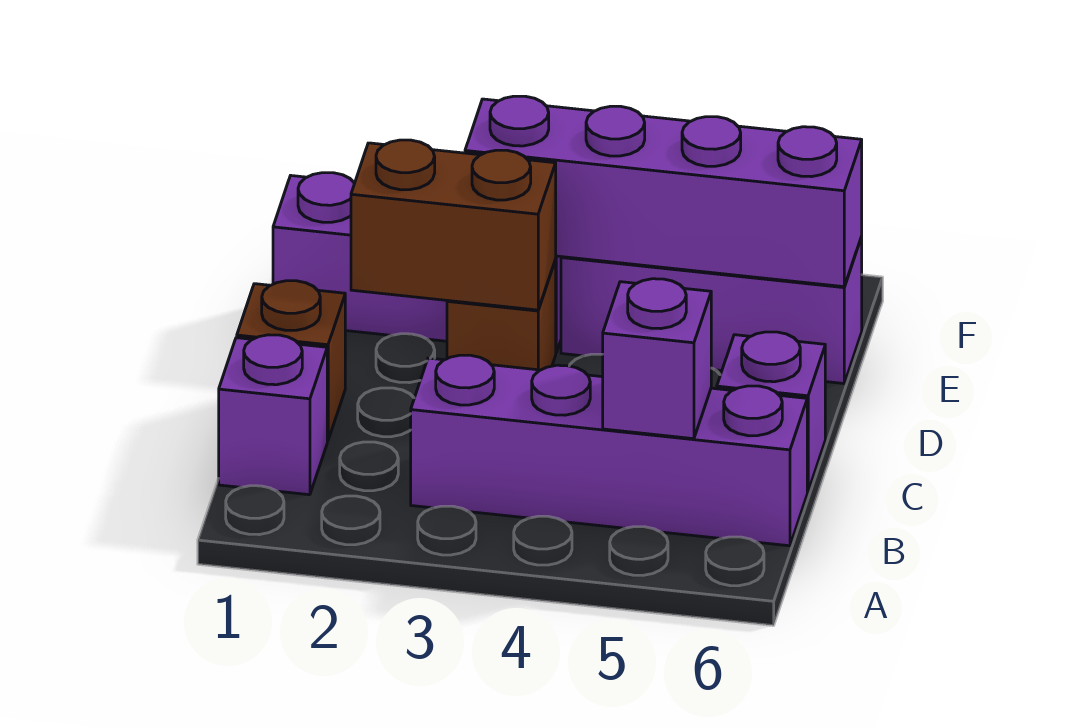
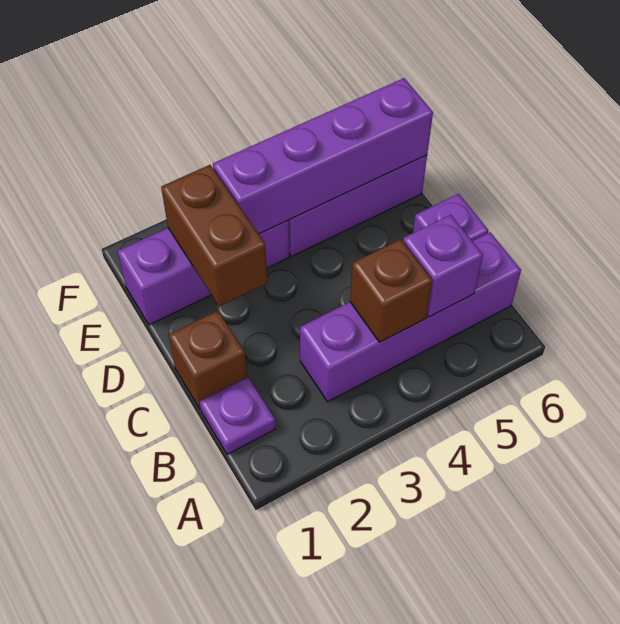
purple 1x1 brick [219,335,327,495] -> purple 1x1 plate [200,377,275,454]
brown 1x2 brick [351,140,556,310] -> brown 1x2 brick turned to [161,165,267,307]
brown 1x1 brick [447,260,556,370] -> brown 1x1 brick moved to [350,239,433,342]

